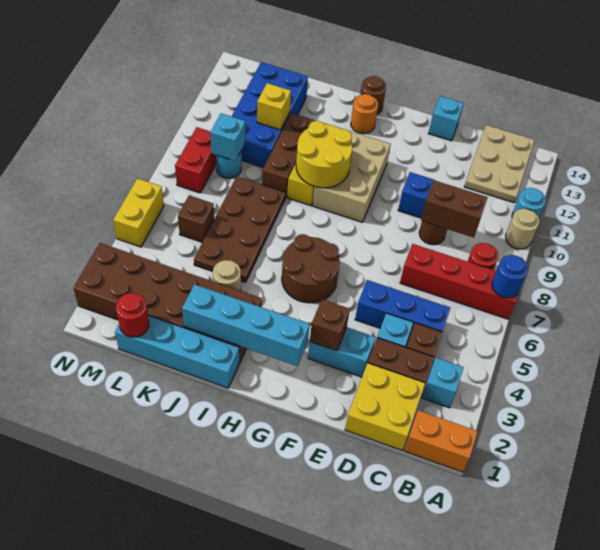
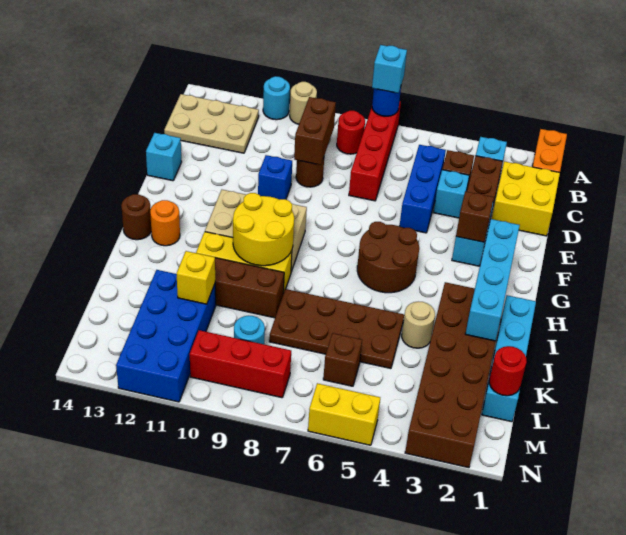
blue 2x4 brick [231,62,308,168] -> blue 2x4 brick turned to [116,270,216,402]
cyan 1x1 brick [210,113,245,161] -> cyan 1x1 brick moved to [372,45,407,93]
red 1x2 brick [175,127,216,193] -> red 1x3 brick [190,330,291,398]

